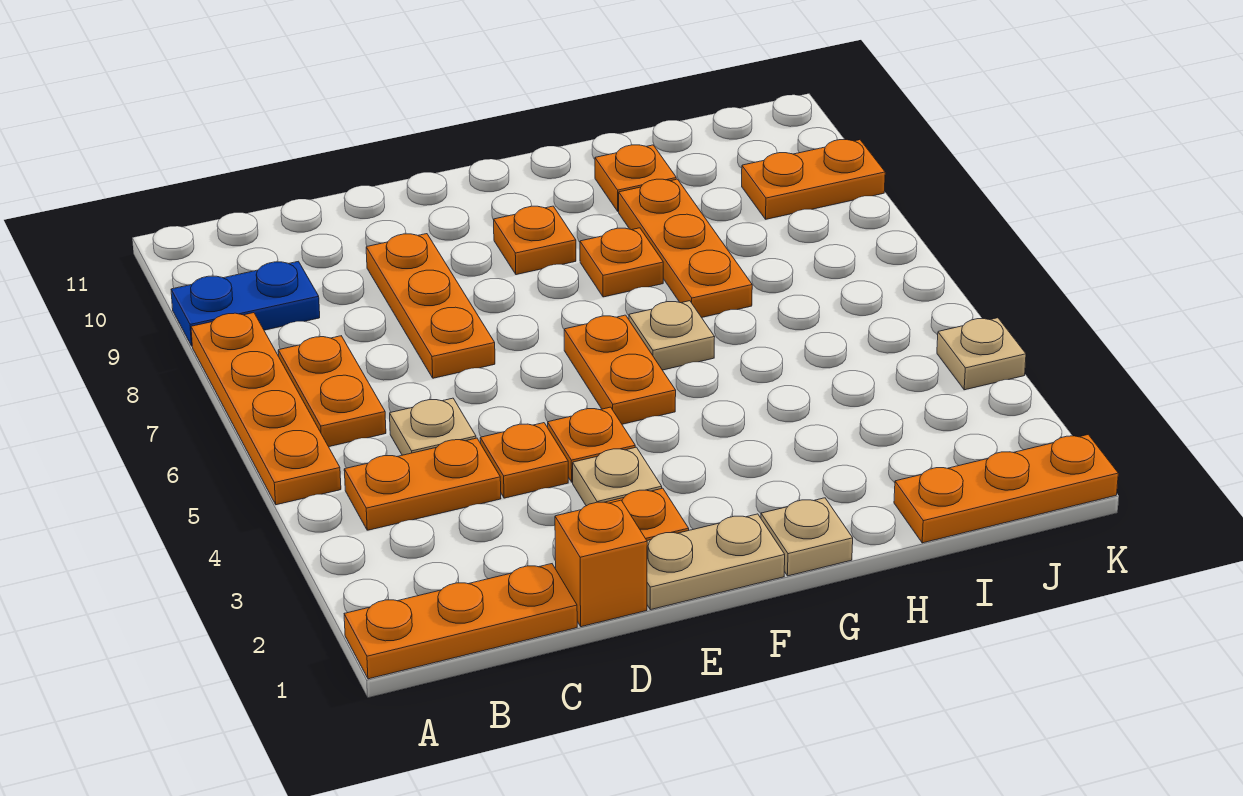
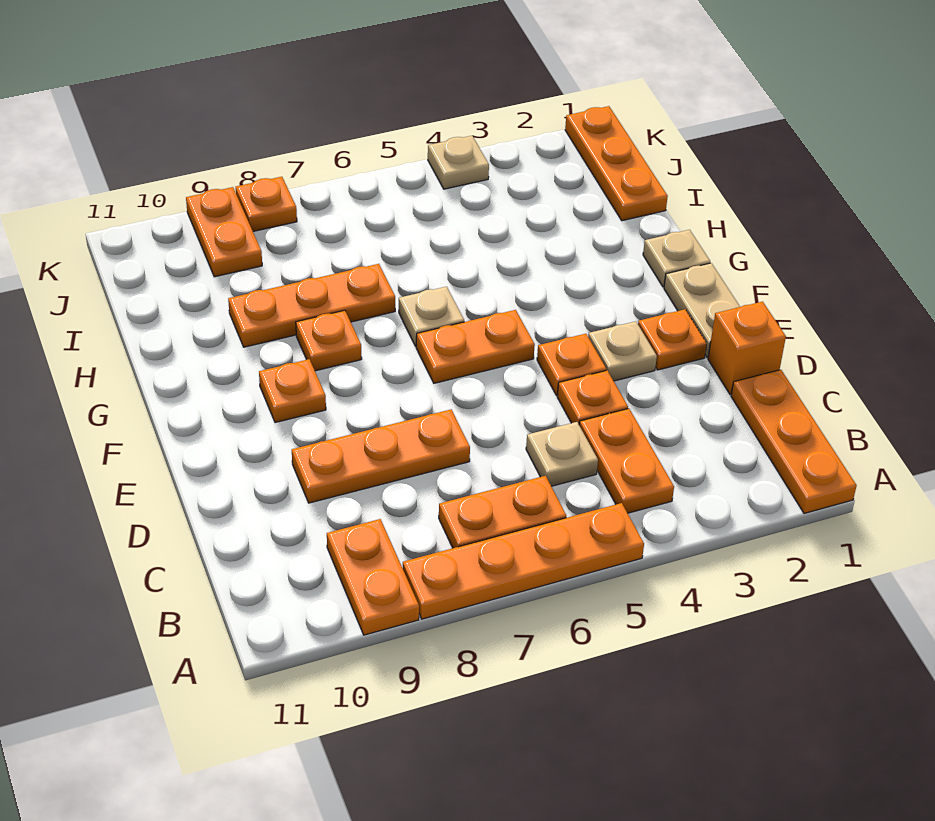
blue 1x2 plate [171,261,320,346] -> orange 1x2 plate [327,519,419,635]
orange 1x1 plate [595,145,676,211] -> orange 1x1 plate moved to [236,177,297,231]

